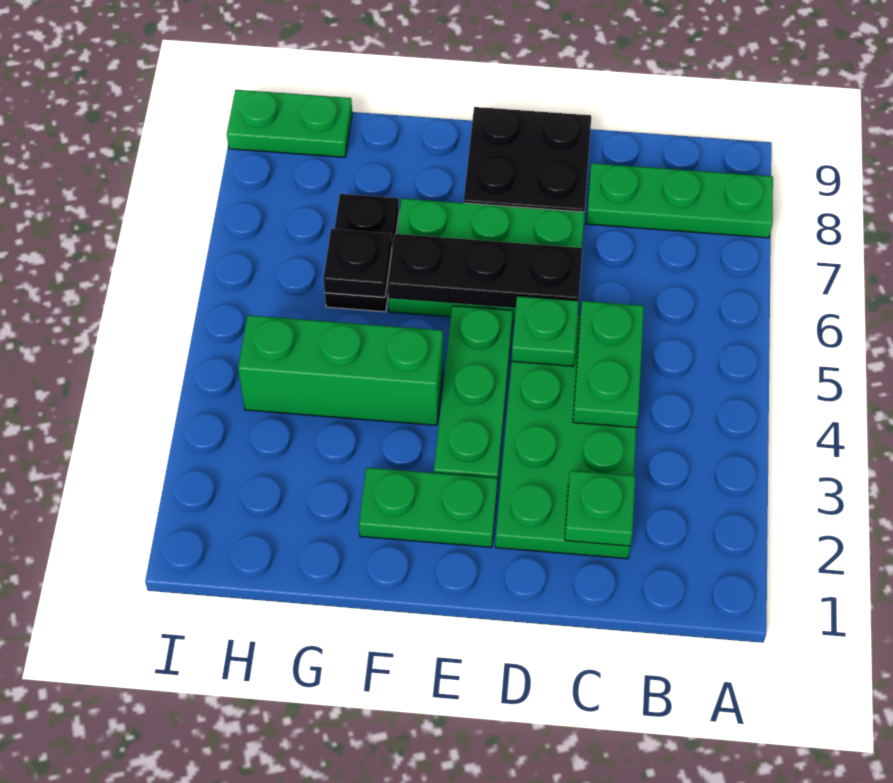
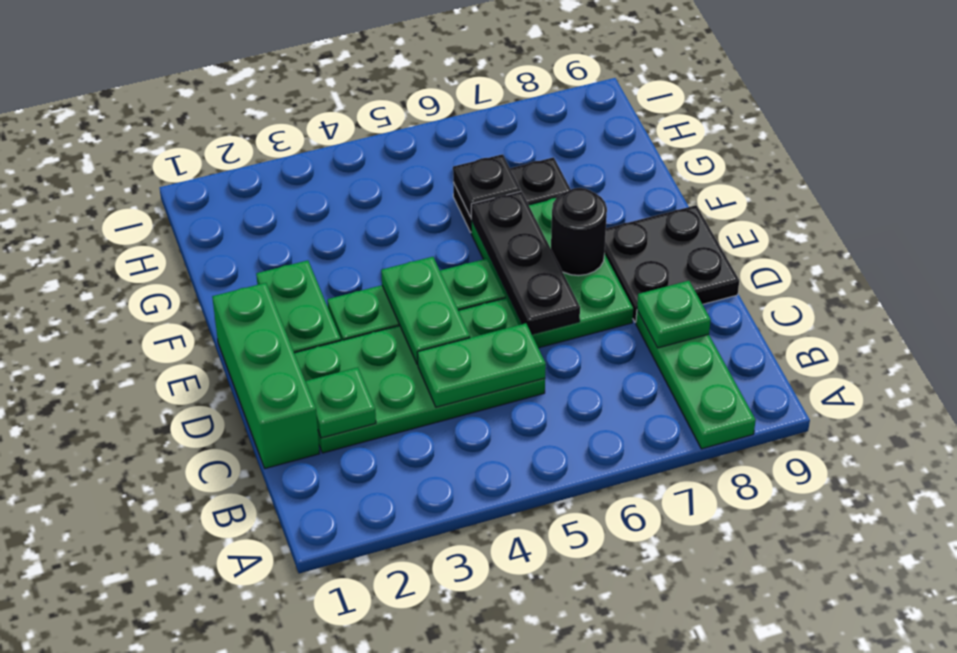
green 1x1 plate [512,296,579,366] -> green 1x1 plate moved to [637,281,711,348]
none -> black 1x1 round brick [551,188,607,276]
green 1x3 brick [238,315,443,425] -> green 1x3 brick moved to [212,283,320,468]
green 1x2 plate [227,90,352,157] -> green 1x2 plate moved to [381,257,470,365]

